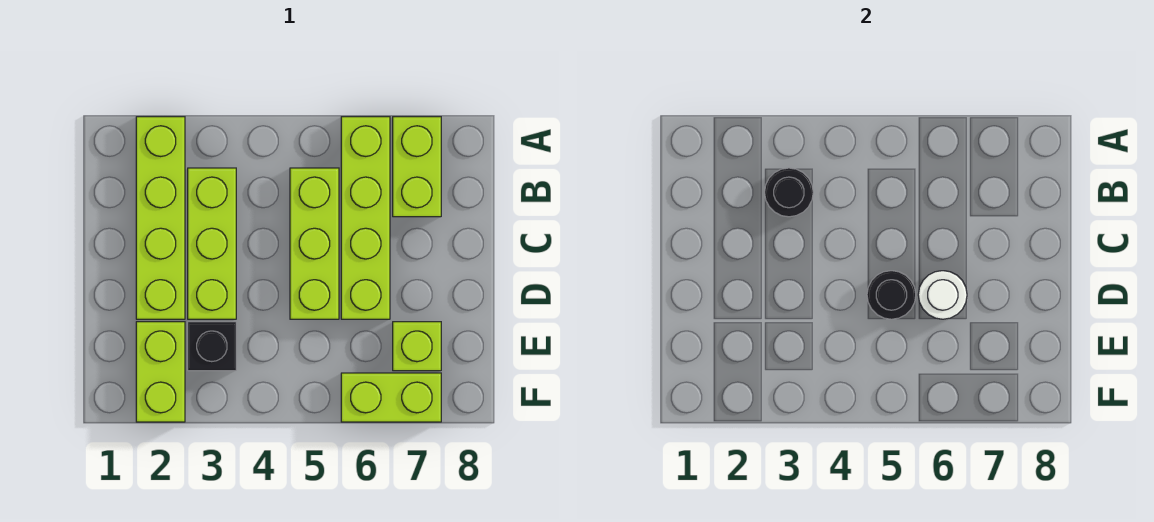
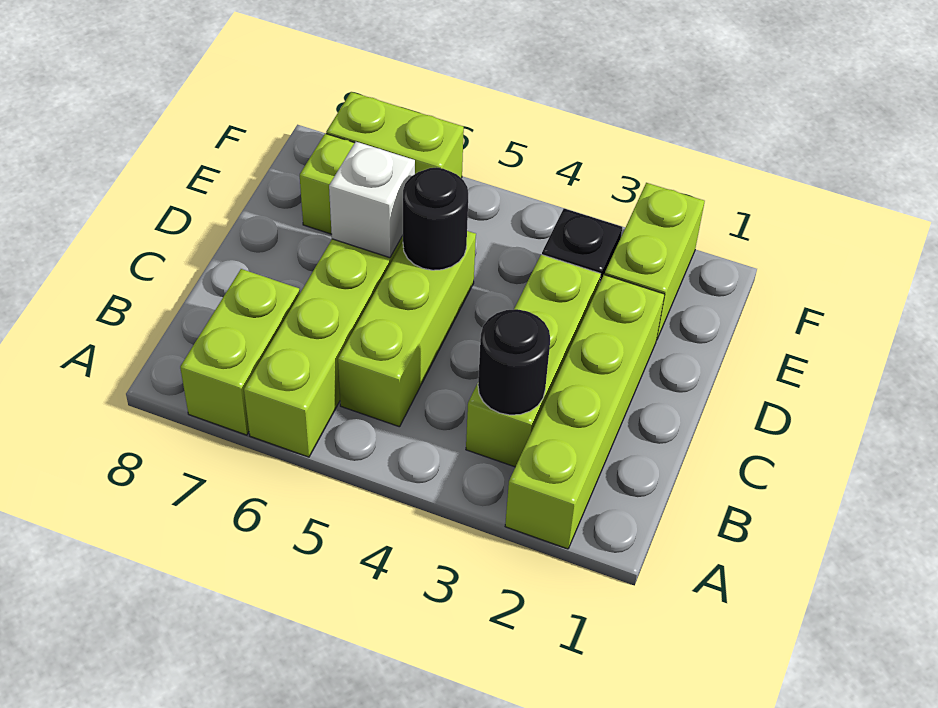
white 1x1 round brick [918,271,967,319] -> white 1x1 brick [329,142,415,258]

